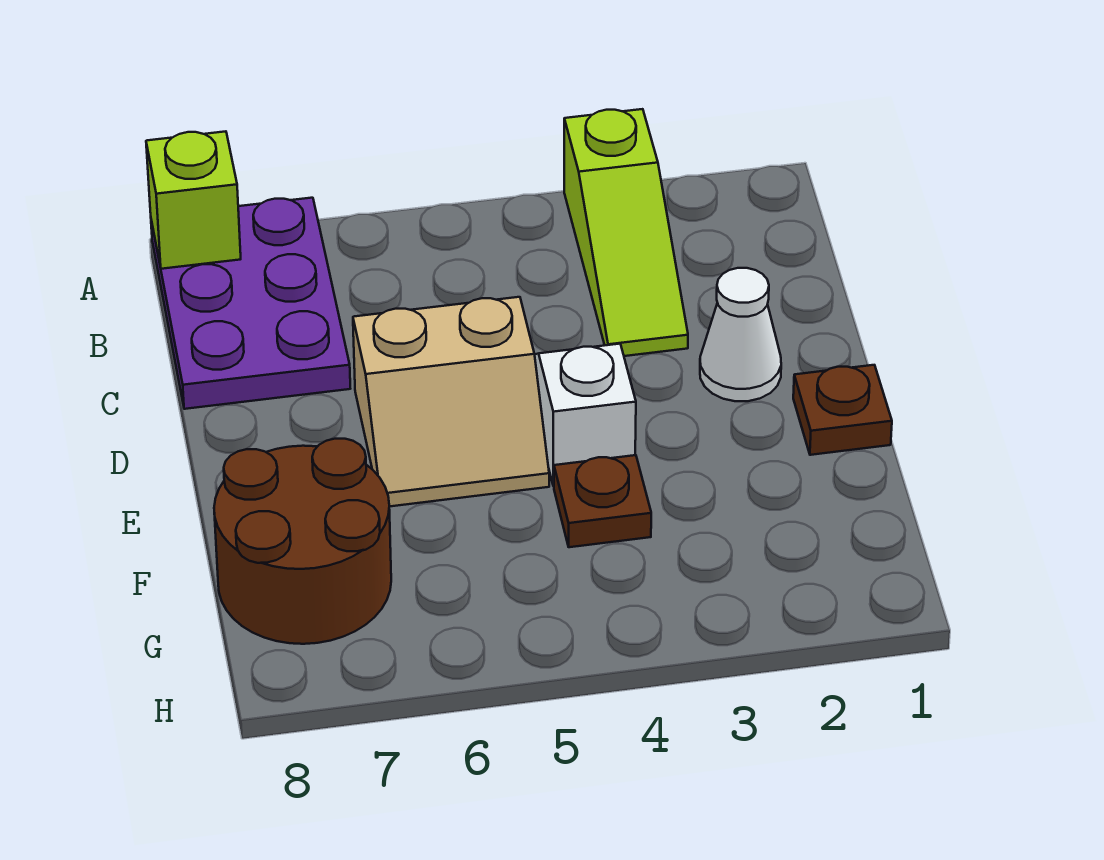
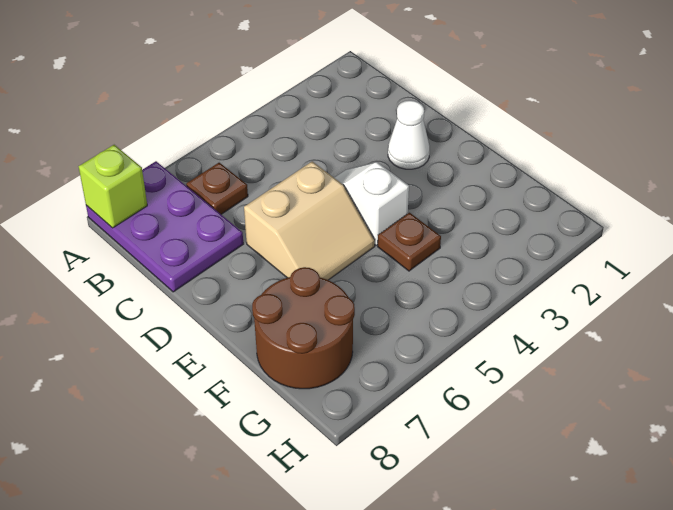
lime 1x3 slope [564,109,688,356] -> none
brown 1x1 plate [793,365,892,455] -> brown 1x1 plate moved to [186,163,248,214]

